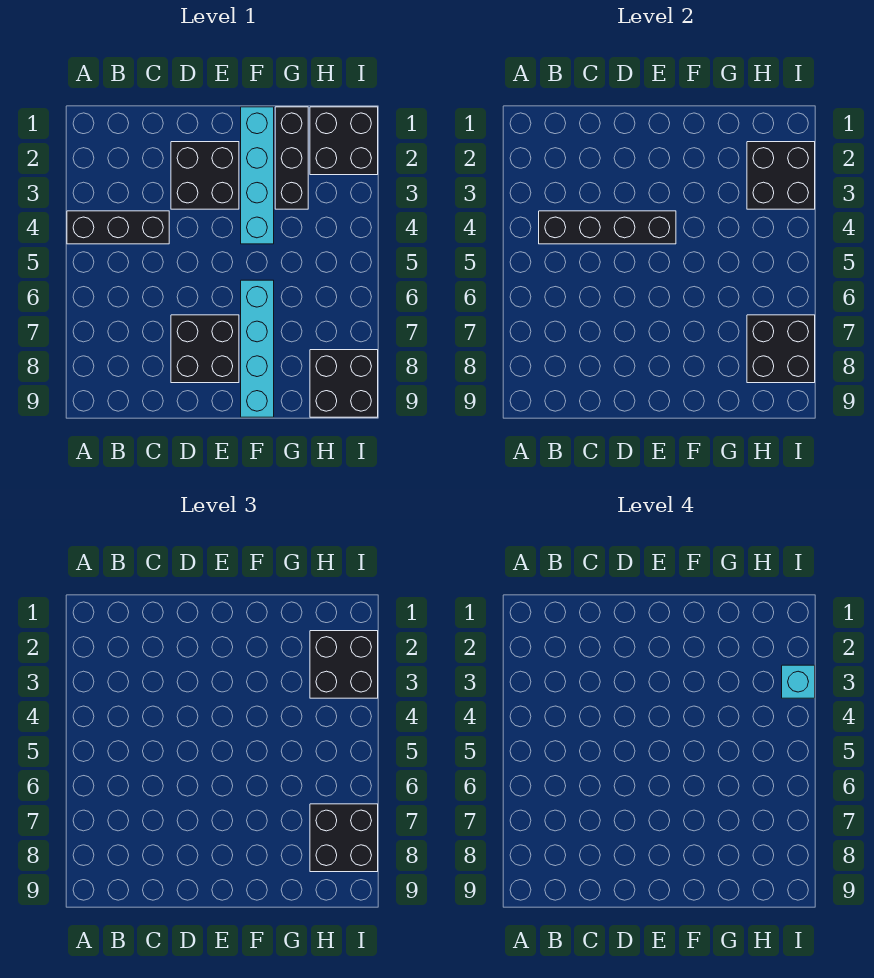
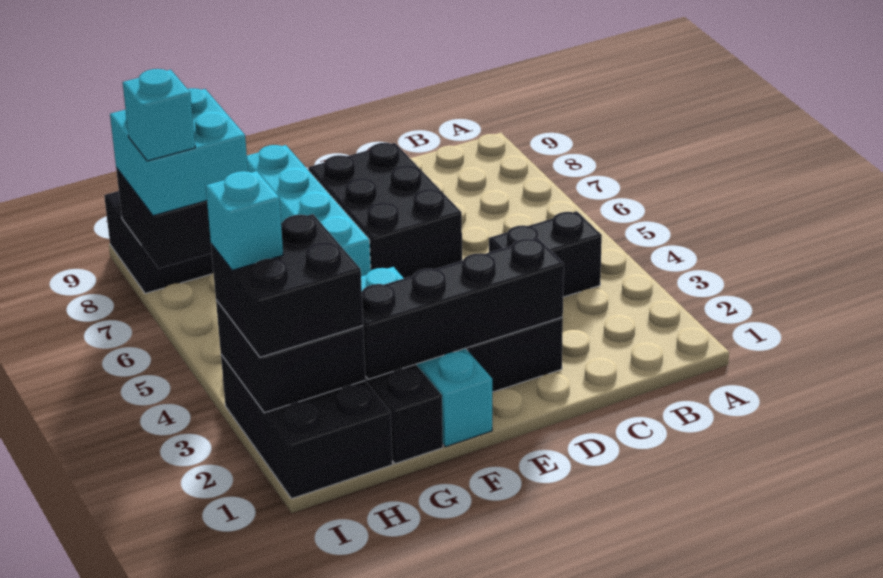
black 1x3 brick [67,211,169,244] -> black 1x2 brick [489,211,602,297]
black 1x4 brick [539,211,676,244] -> black 1x4 brick moved to [362,238,564,379]
black 2x2 brick [171,315,239,383] -> black 2x3 brick [308,143,462,278]
black 2x2 brick [310,107,378,175] -> black 2x3 brick [221,355,393,499]
black 2x2 brick [310,804,378,872] -> cyan 2x2 brick [110,88,248,216]
none -> cyan 1x1 brick [123,69,195,161]

